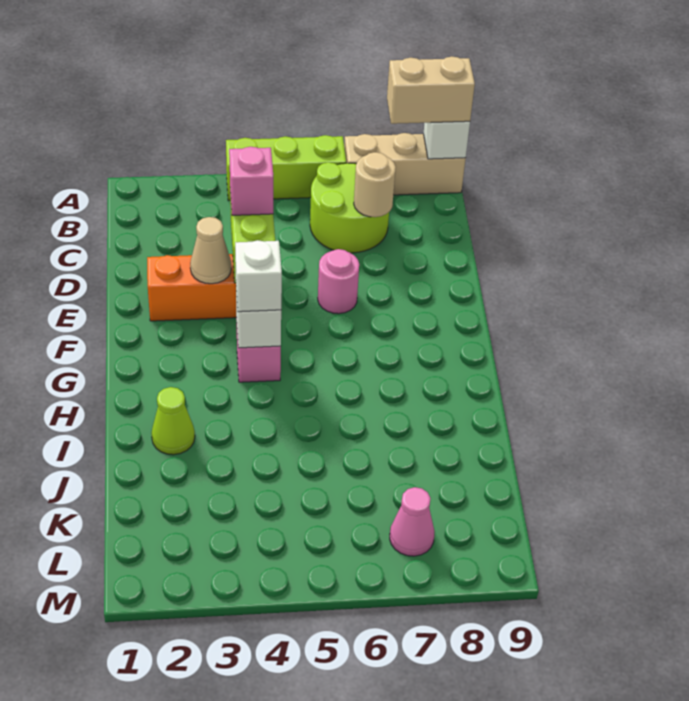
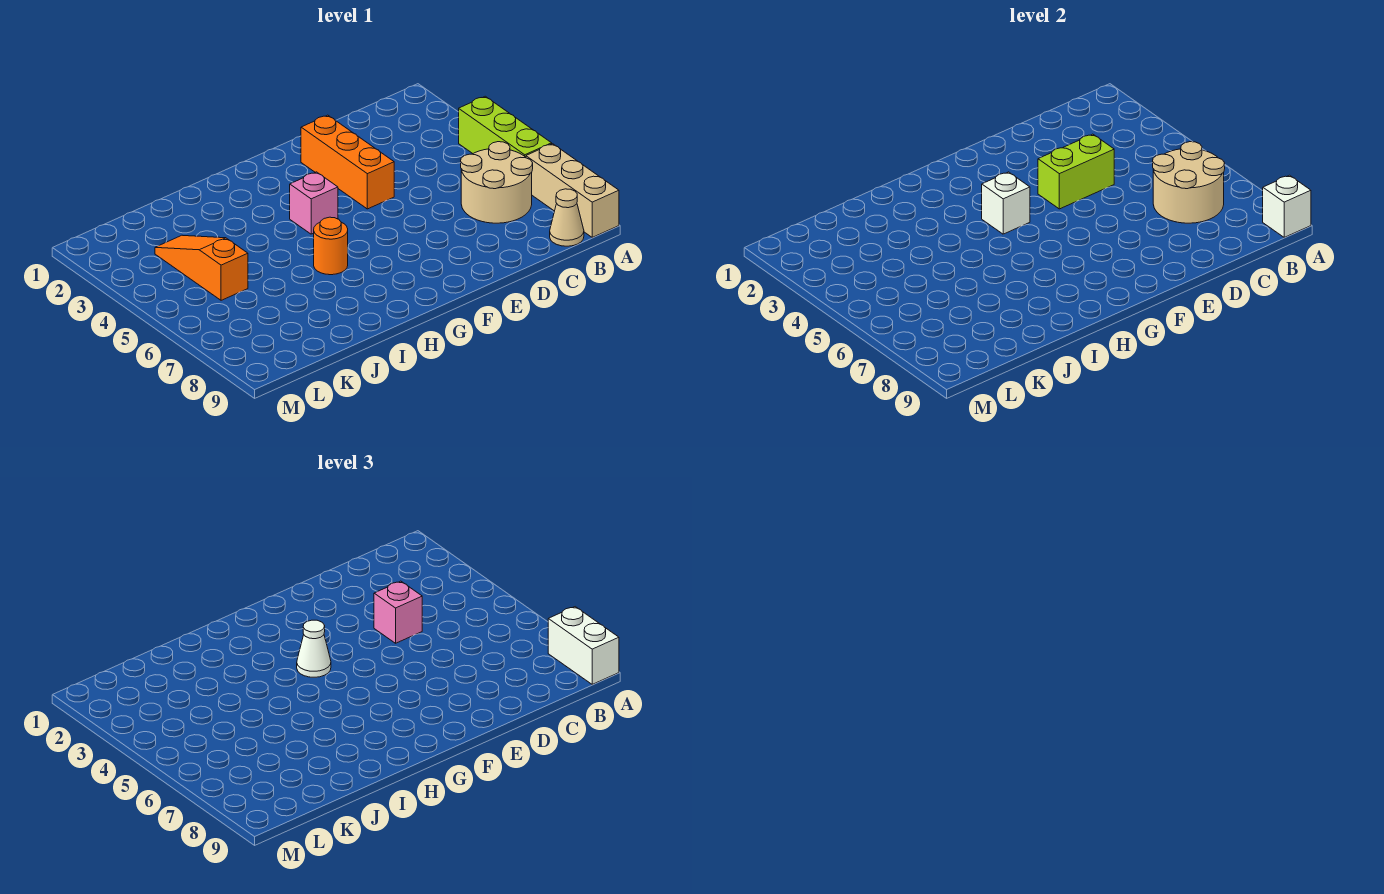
tan 1x2 brick [387,56,475,124] -> white 1x2 brick [548,607,619,684]
lime 2x2 round brick [310,162,389,253] -> tan 2x2 round brick [461,142,533,223]
tan 1x1 round brick [354,152,396,217] -> tan 2x2 round brick [1153,142,1225,223]
tan 1x1 cone [190,217,231,284] -> tan 1x1 cone moved to [550,189,584,246]
pink 1x1 round brick [318,249,359,314] -> none
white 1x1 brick [235,240,282,312] -> white 1x1 cone [297,620,331,677]
none -> orange 1x1 round brick [314,217,348,275]
lime 1x1 cone [151,387,195,455] -> none
none -> orange 1x3 slope [155,235,248,300]
pink 1x1 cone [390,487,435,556] -> none

